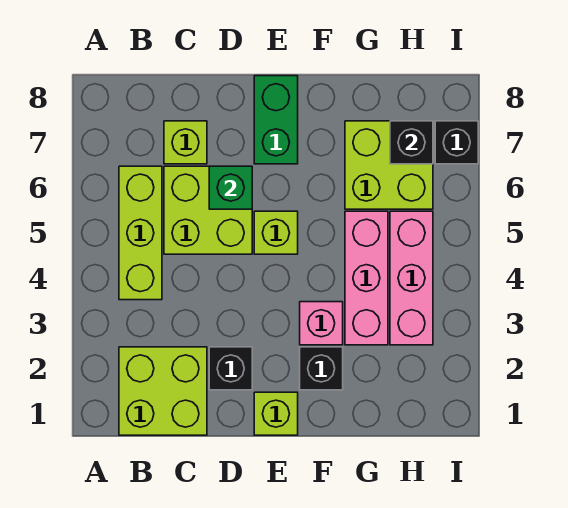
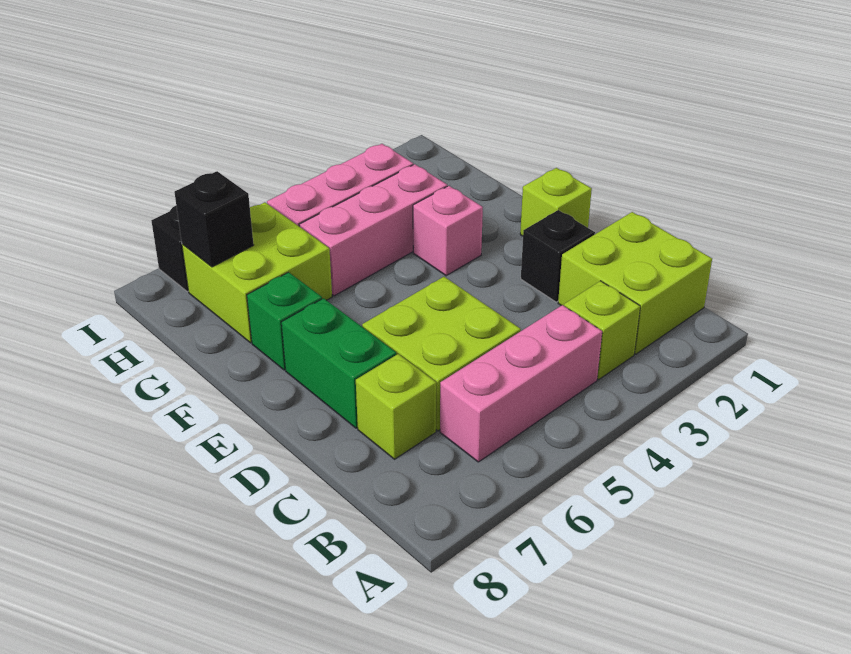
lime 1x3 brick [119,166,162,300] -> pink 1x3 brick [440,305,602,462]
green 1x1 brick [209,166,252,209] -> green 1x1 brick moved to [247,272,322,370]
lime 1x1 brick [254,211,298,254] -> lime 1x1 brick moved to [564,281,640,380]
green 1x2 brick [254,76,298,164] -> green 1x2 brick turned to [282,298,396,428]
black 1x1 brick [300,347,343,390] -> none

